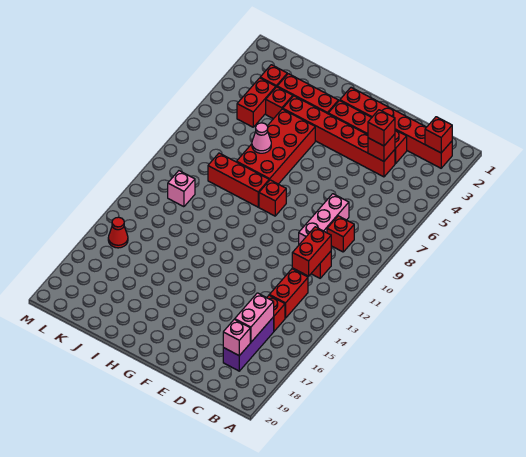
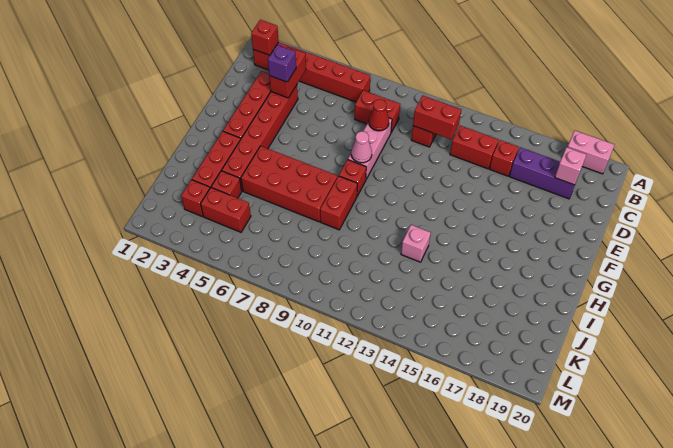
red 1x6 brick [340,88,452,168] -> red 1x6 brick turned to [253,42,370,102]
red 1x1 brick [327,216,354,252] -> red 1x2 brick [355,90,400,132]
pink 1x2 brick [235,293,274,342] -> pink 1x2 brick moved to [568,131,614,174]
red 1x1 brick [368,134,395,161] -> red 1x2 brick [269,47,306,98]
red 1x1 brick [368,110,395,146] -> purple 1x1 brick [268,45,296,82]
pink 1x3 brick [299,194,349,244] -> pink 1x3 brick turned to [348,118,392,179]
red 1x3 brick [208,153,269,207] -> red 1x2 brick [320,176,357,230]
pink 1x1 cone [252,123,271,153] -> pink 1x1 cone moved to [351,131,372,163]
pink 1x1 brick [168,171,195,207] -> pink 1x1 brick moved to [401,225,431,262]
red 1x1 cone [108,217,128,248] -> red 1x1 cone moved to [369,99,389,131]

